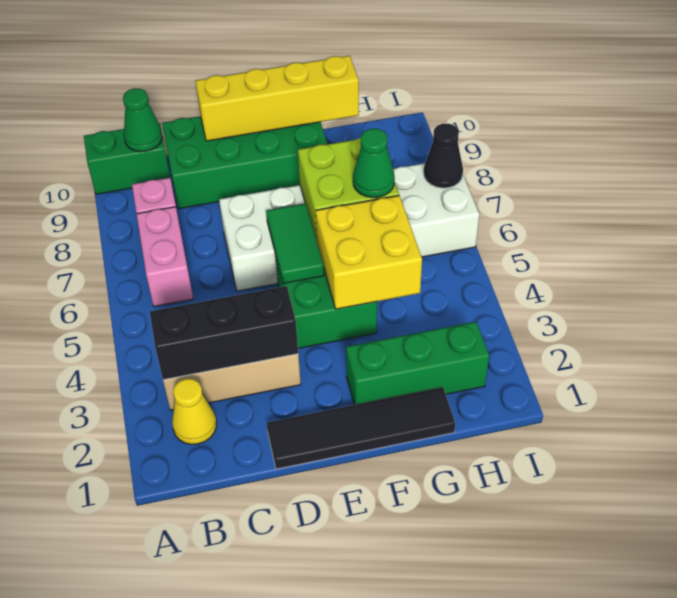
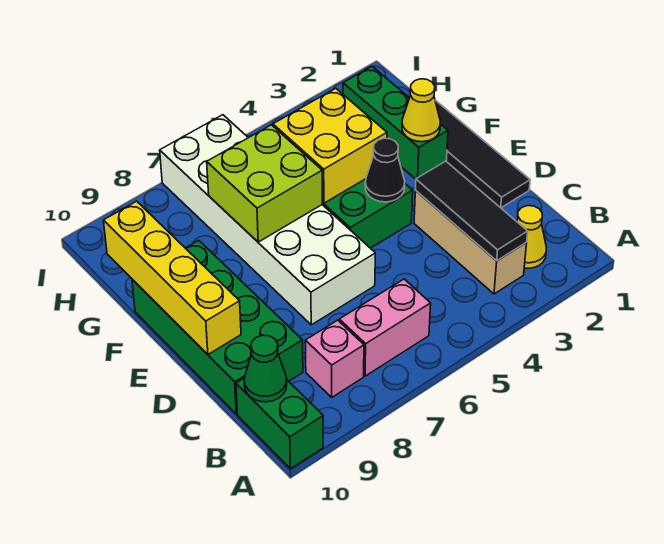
black 1x3 brick [150,286,298,380] -> black 1x3 tile [415,161,528,261]
green 1x2 tile [266,203,324,283] -> none
none -> yellow 1x1 cone [402,79,440,142]
green 1x1 cone [353,129,395,197] -> none
black 1x1 cone [424,124,463,188] -> black 1x1 cone moved to [365,138,405,202]

